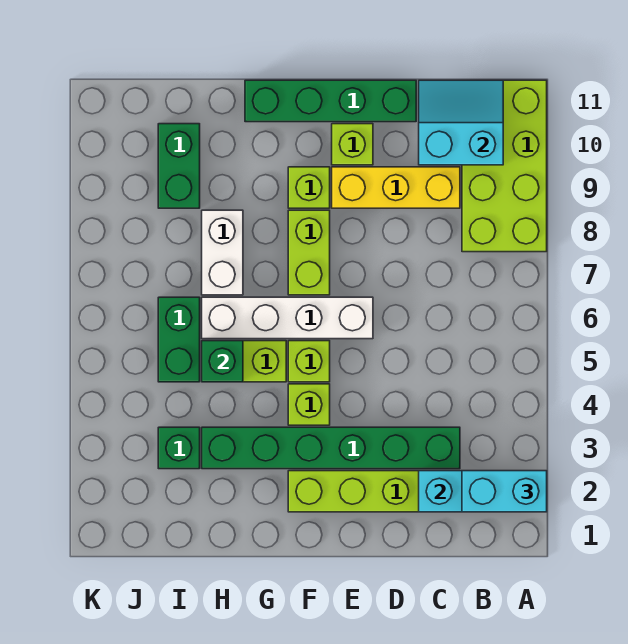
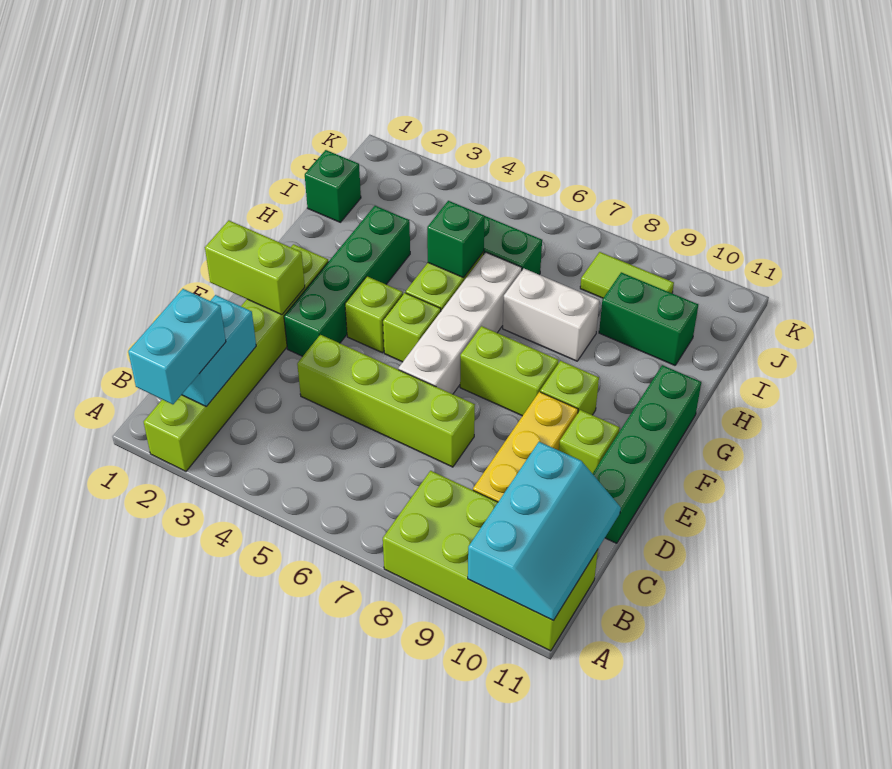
cyan 2x2 slope [419,80,503,165] -> cyan 2x3 slope [468,442,621,621]
green 1x6 brick [202,427,460,469] -> green 1x4 brick [284,206,410,356]
none -> lime 1x4 brick [297,335,475,467]
none -> lime 1x2 brick [205,221,305,315]
green 1x1 brick [158,427,200,469] -> green 1x1 brick moved to [305,150,361,222]
none -> lime 1x2 tile [580,252,674,298]

